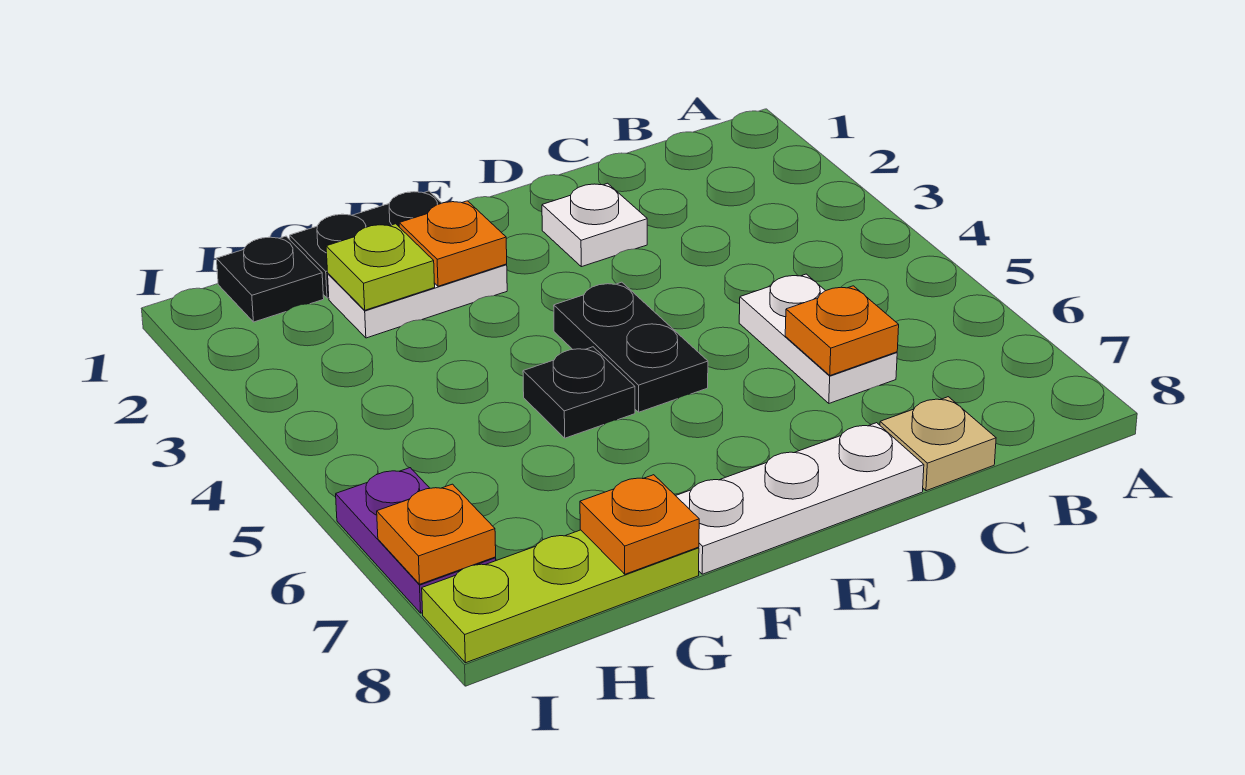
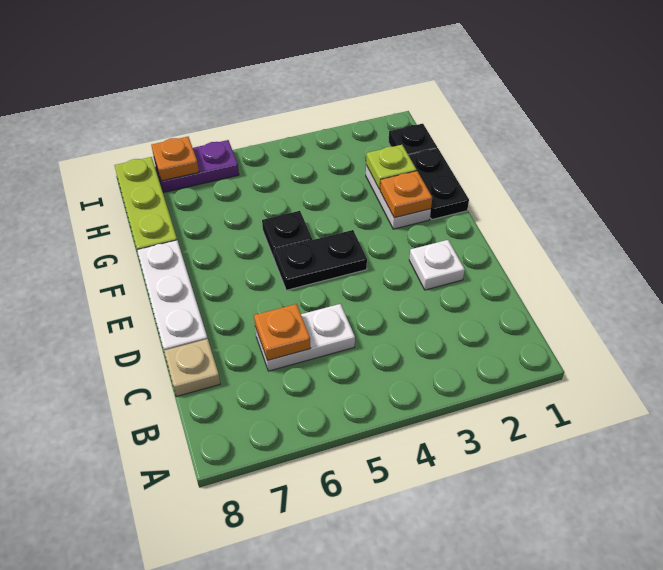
orange 1x1 plate [580,475,699,574] -> none

